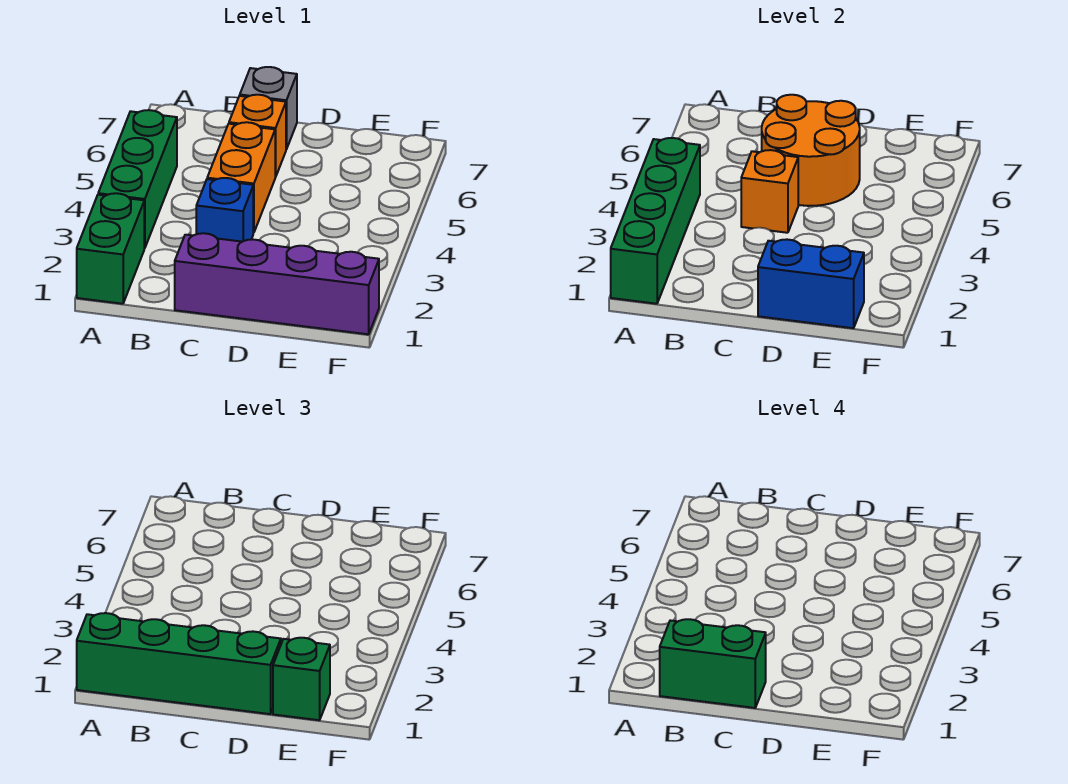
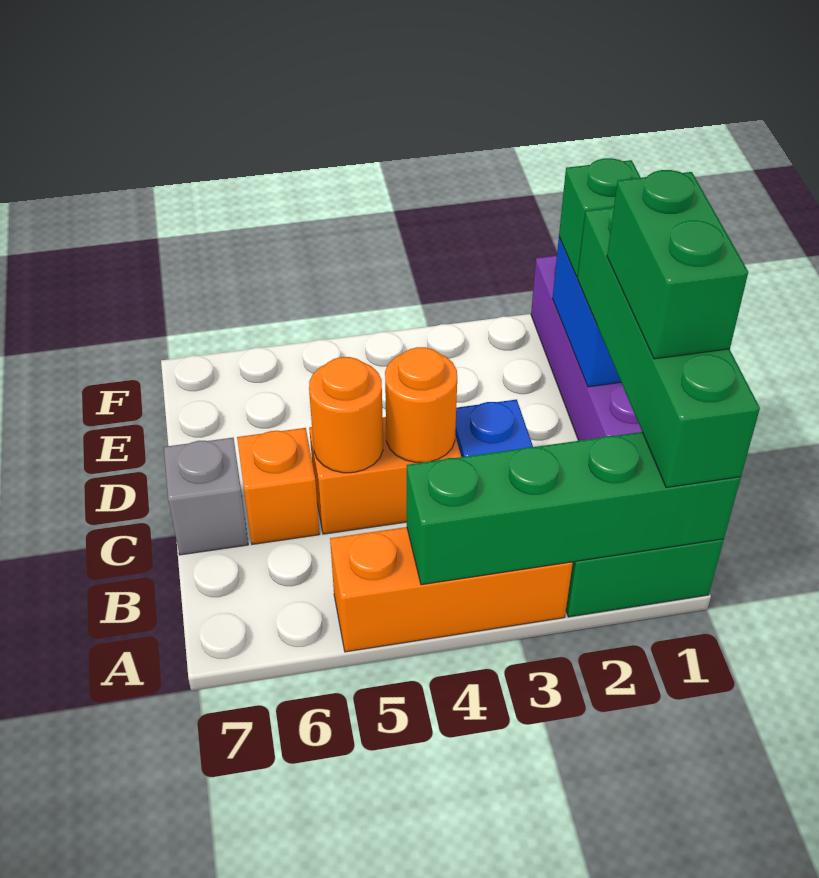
green 1x3 brick [98,110,177,248] -> orange 1x3 brick [330,527,573,652]
orange 1x1 brick [741,150,798,233] -> orange 1x1 round brick [385,347,457,462]
orange 2x2 round brick [762,95,860,206] -> orange 1x1 round brick [309,357,383,473]

